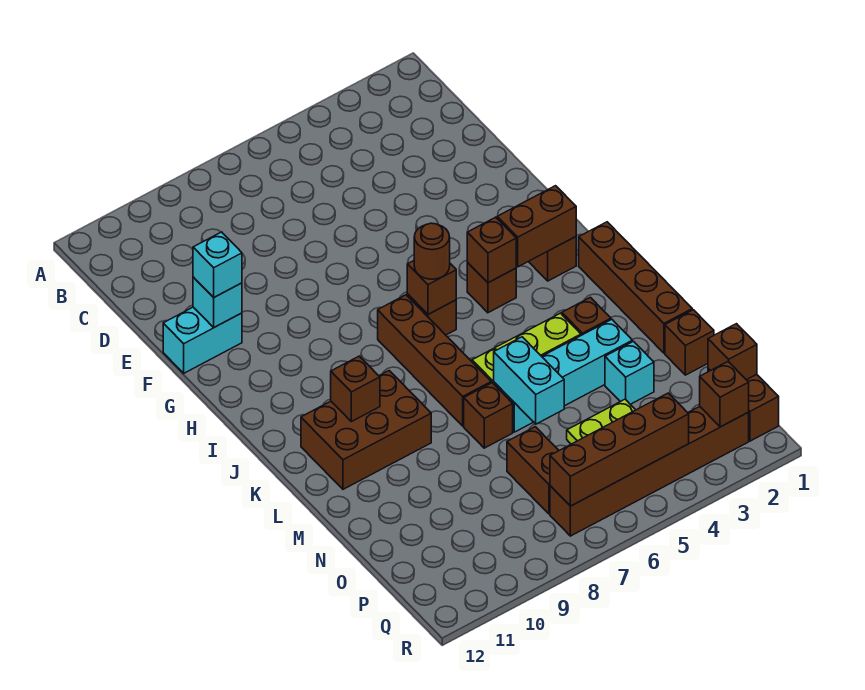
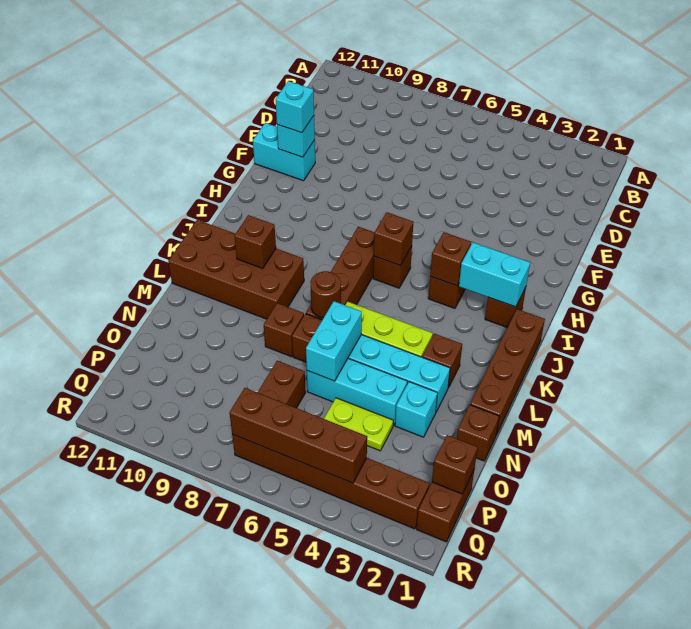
brown 1x2 brick [497,186,576,267] -> cyan 1x2 brick [459,243,530,307]
brown 1x1 round brick [414,223,450,279] -> brown 1x1 round brick moved to [310,271,341,318]
brown 2x3 brick [301,371,431,489] -> brown 2x4 brick [168,220,304,319]
none -> cyan 1x3 brick [307,358,407,425]
brown 1x1 brick [700,362,749,427] -> brown 1x1 brick moved to [264,303,304,357]

